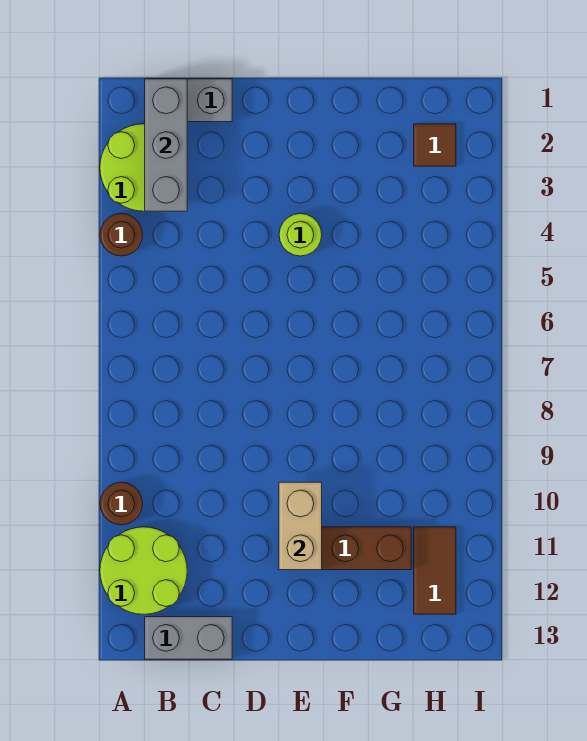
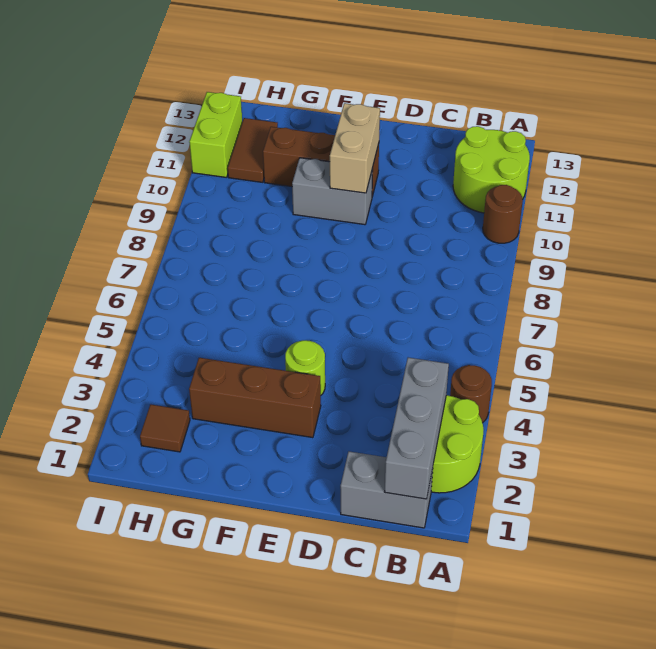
grey 1x2 brick [145,617,232,659] -> grey 1x2 brick moved to [292,158,373,225]
none -> brown 1x3 brick [189,358,321,438]
none -> lime 1x2 brick [189,92,242,177]

